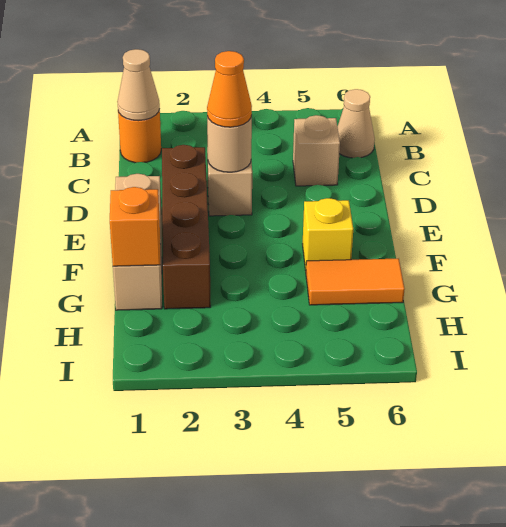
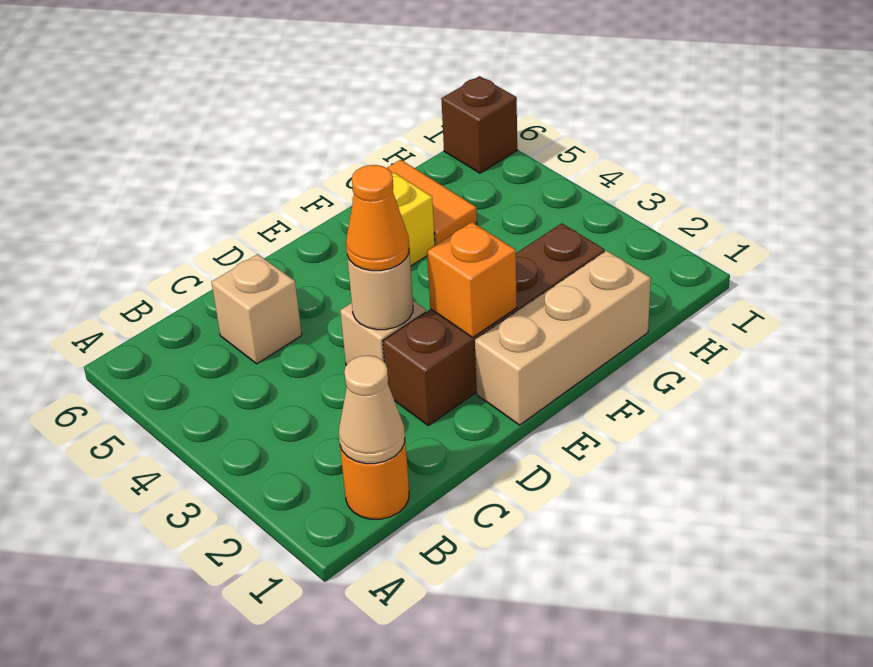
tan 1x1 cone [337,89,375,158] -> none
orange 1x1 brick [110,187,160,266] -> orange 1x1 brick moved to [427,222,517,337]
none -> brown 1x1 brick [441,76,517,173]

